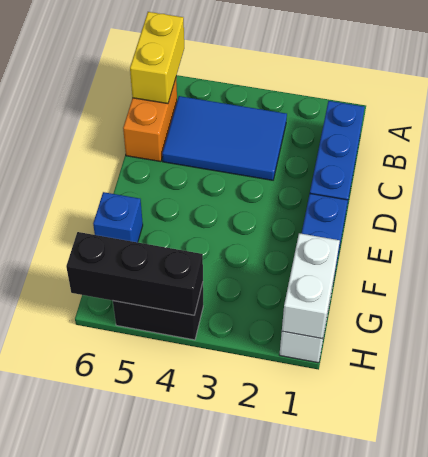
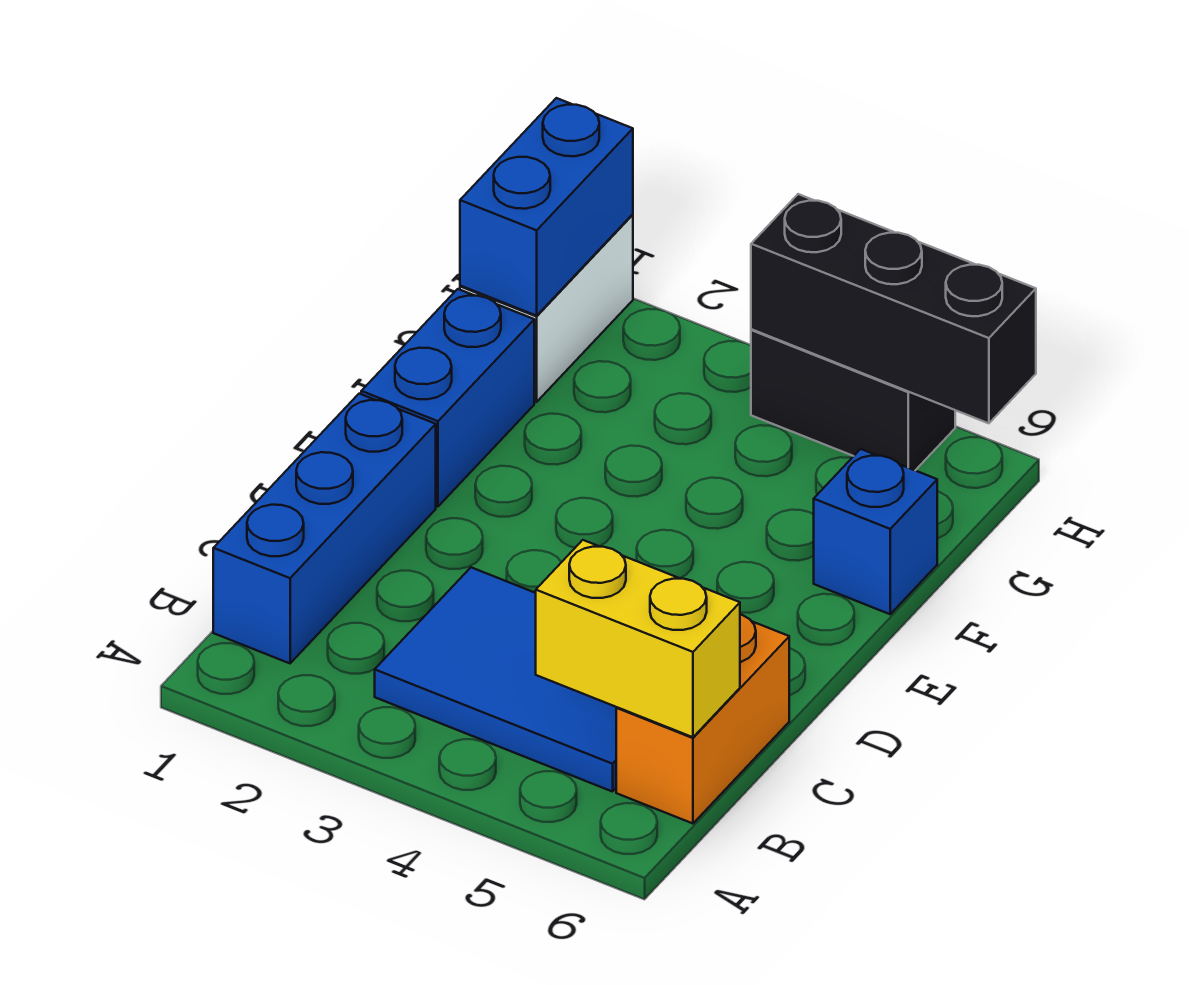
yellow 1x2 brick [130,12,184,104] -> yellow 1x2 brick turned to [536,540,740,737]
white 1x2 brick [282,233,340,339] -> blue 1x2 brick [460,98,633,316]

